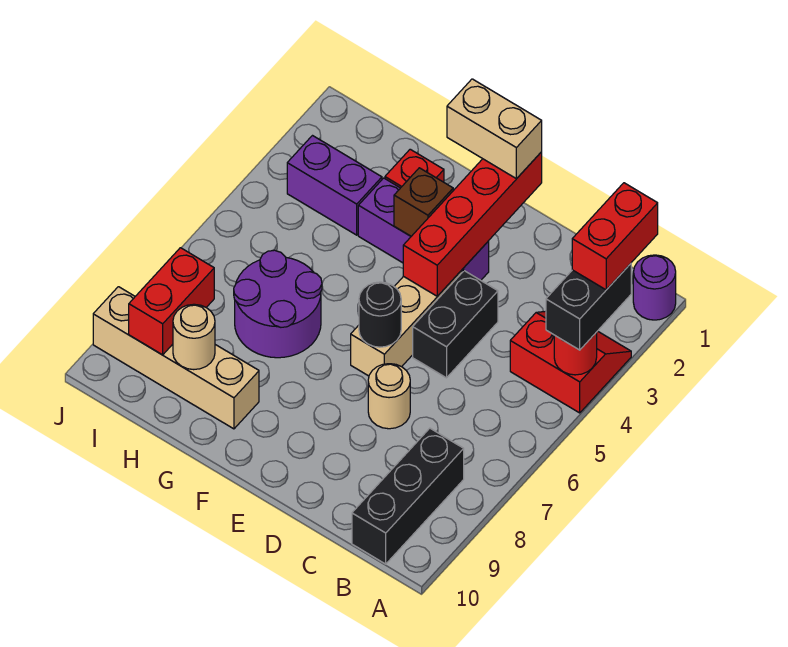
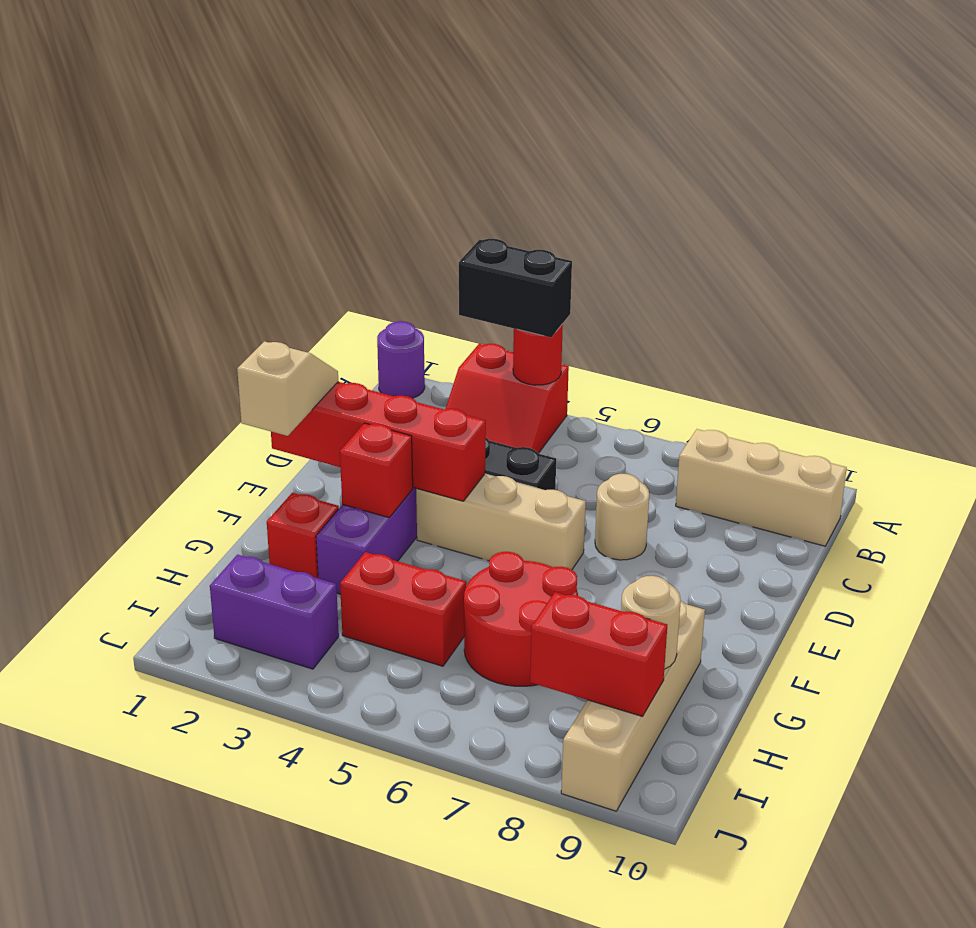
red 1x2 brick [572,183,658,290] -> red 1x2 brick moved to [340,552,466,666]
red 2x2 slope [510,311,631,413] -> red 2x2 slope turned to [446,344,569,454]
black 1x3 brick [352,428,464,564] -> tan 1x3 brick [676,429,847,546]
tan 1x2 brick [447,79,542,179] -> tan 1x2 slope [237,341,338,436]
black 1x1 round brick [359,282,401,347] -> none
brown 1x1 brick [394,168,453,236] -> red 1x1 brick [340,423,413,518]
purple 2x2 round brick [234,250,322,358] -> red 2x2 round brick [464,552,578,686]
purple 1x2 brick [287,136,382,235] -> purple 1x2 brick turned to [210,555,339,669]

